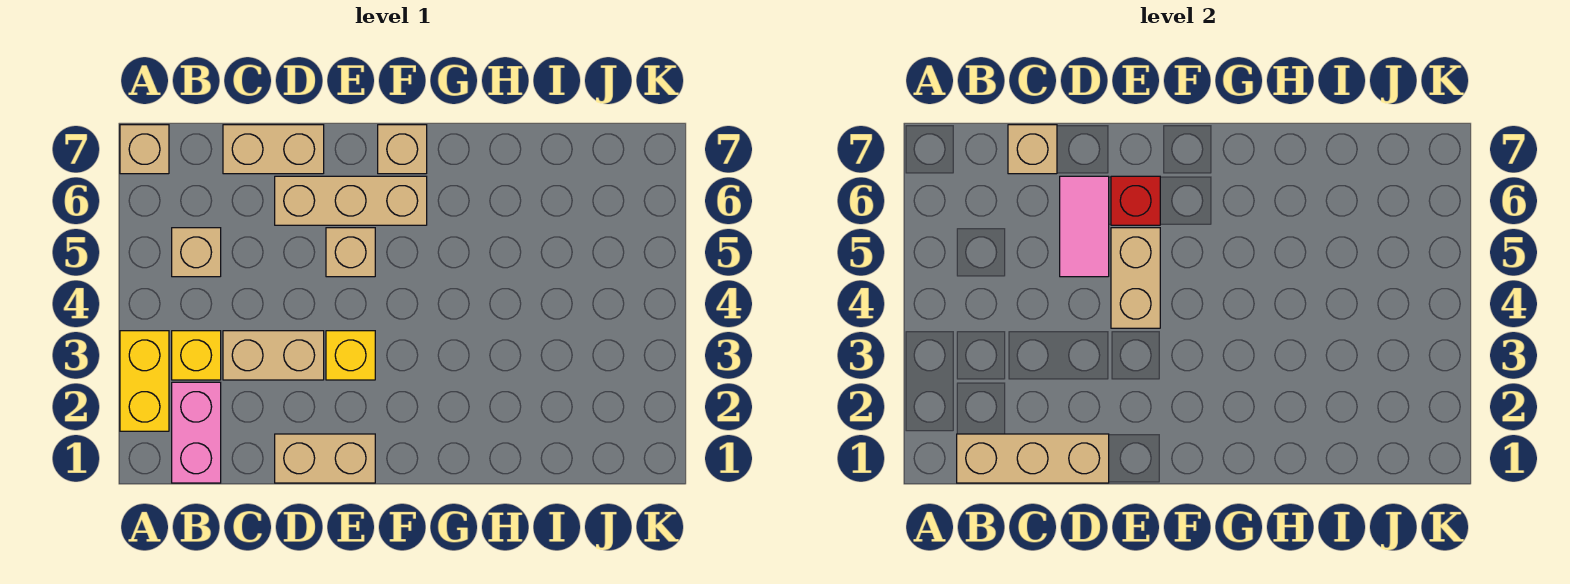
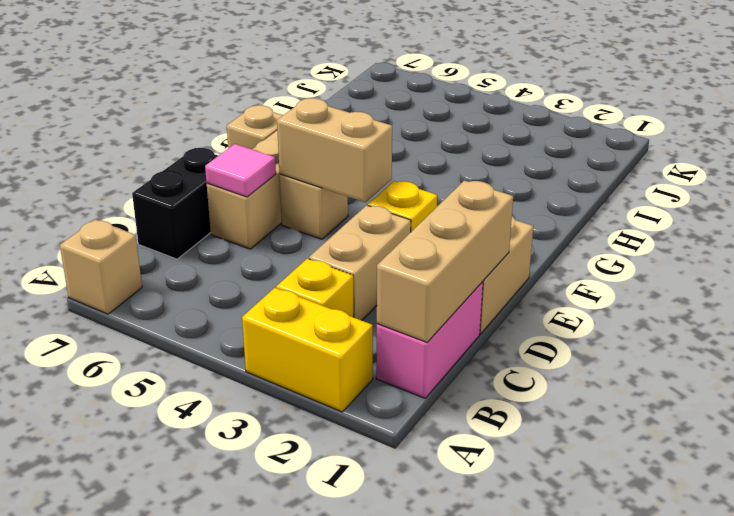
pink 1x2 brick [172,382,221,483] -> pink 1x2 brick turned to [376,282,483,398]
tan 1x1 brick [172,228,221,277] -> none
tan 1x2 brick [223,125,324,174] -> black 1x2 brick [132,148,218,259]
tan 1x1 brick [1008,125,1057,174] -> none
pink 1x2 tile [1060,176,1109,277] -> pink 1x1 tile [205,144,276,197]
red 1x1 brick [1111,176,1160,225] -> none

